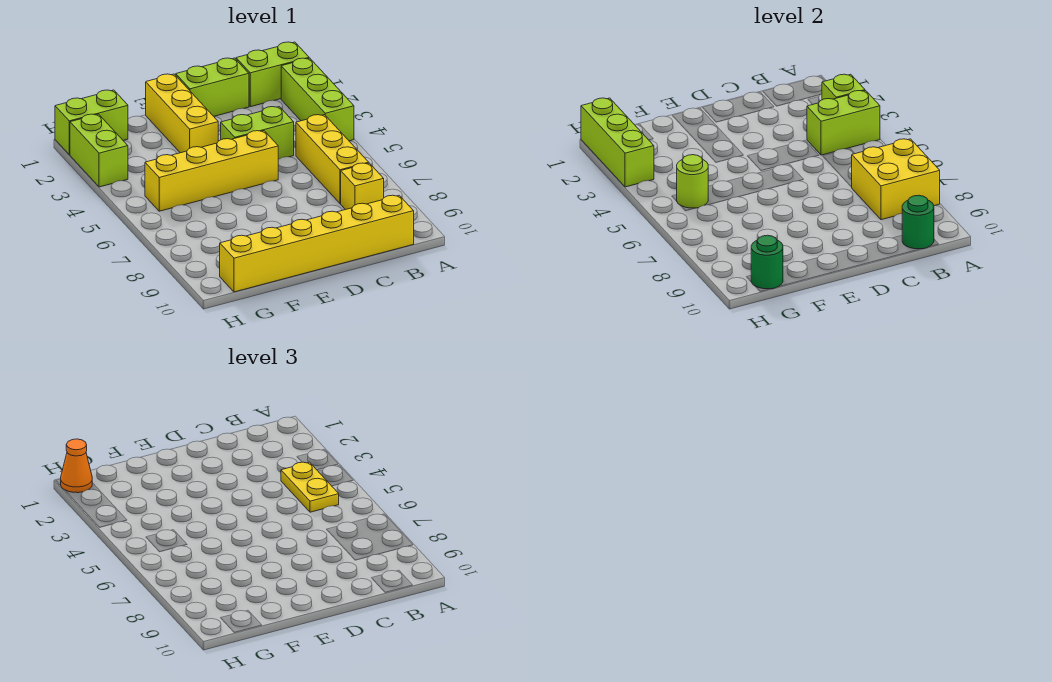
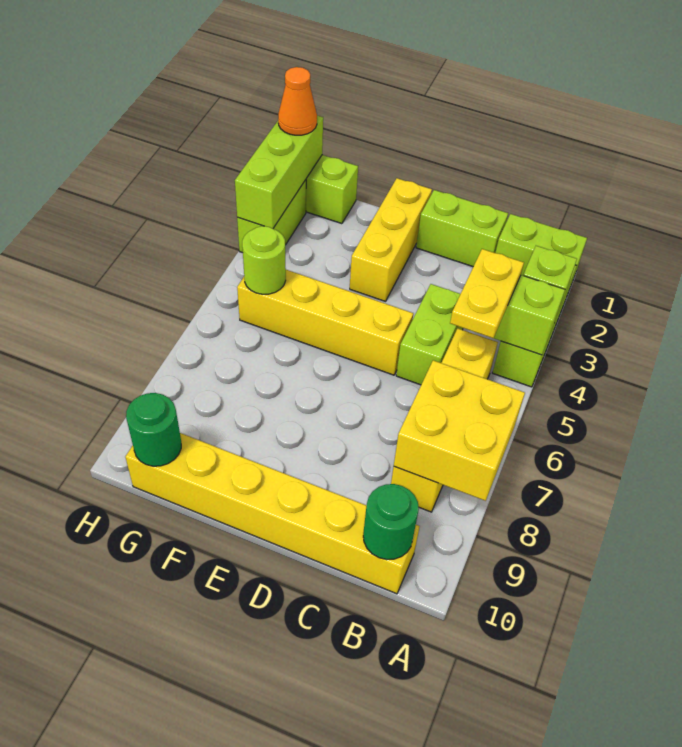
lime 1x2 brick [221,107,294,160] -> lime 1x2 brick turned to [396,284,463,385]

